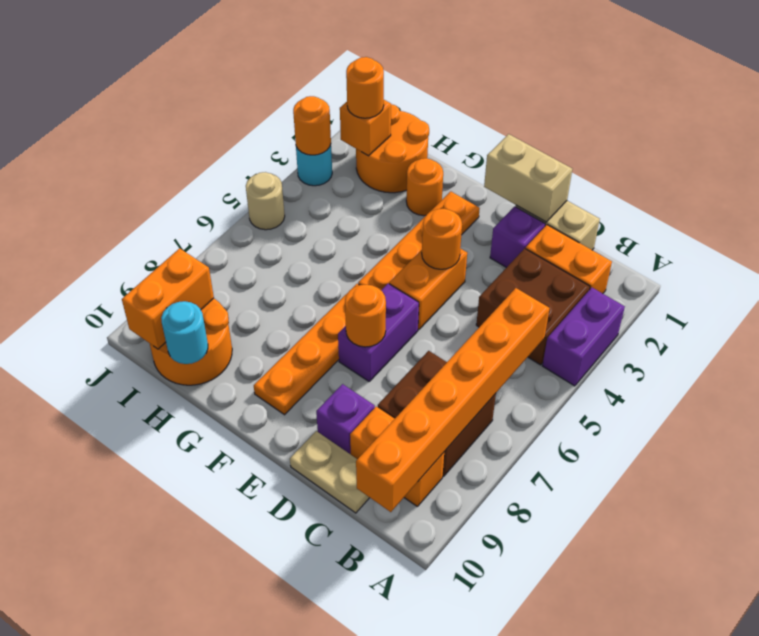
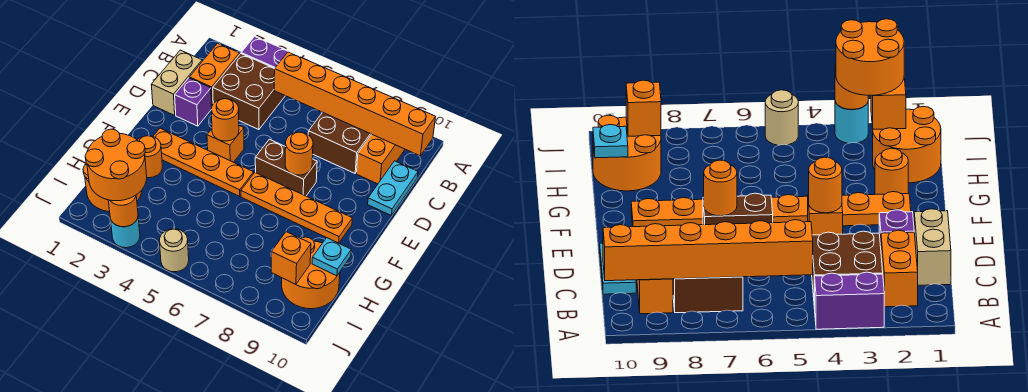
tan 1x2 plate [290,431,370,513] -> cyan 1x2 plate [368,161,418,216]
tan 1x2 brick [484,134,572,222] -> none
purple 1x1 brick [316,384,375,454] -> none
orange 1x2 brick [389,248,467,330] -> orange 1x1 brick [207,126,244,162]
purple 1x2 brick [338,283,419,381] -> brown 1x2 brick [255,139,317,196]
cyan 1x1 round brick [161,301,208,364] -> cyan 1x1 plate [312,238,351,276]
orange 1x1 round brick [346,57,384,118] -> orange 2x2 round brick [85,129,147,201]
orange 1x2 brick [122,248,214,349] -> orange 1x1 brick [271,232,311,284]

